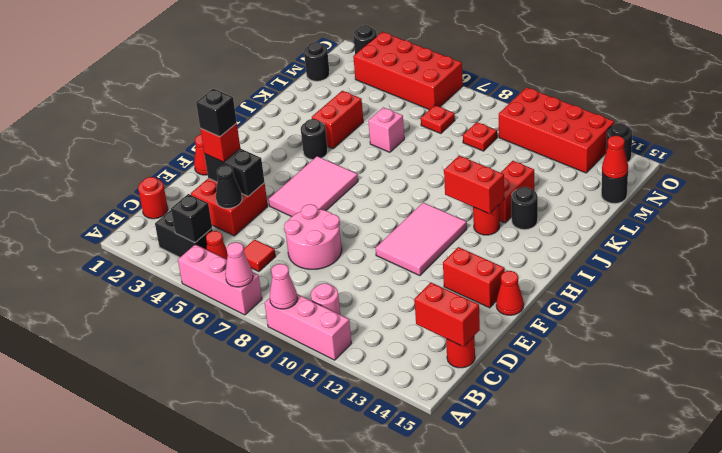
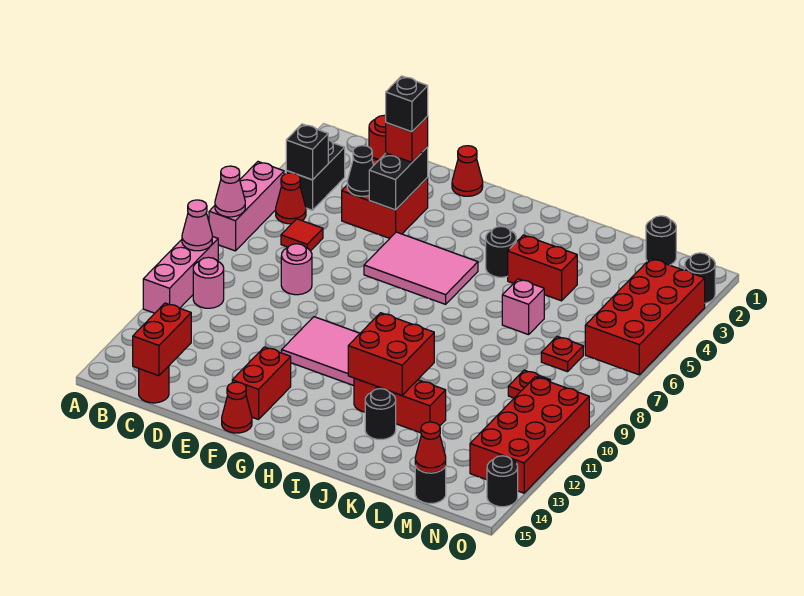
pink 2x2 round brick [284,204,342,269] -> pink 1x1 round brick [281,244,312,295]
red 1x2 brick [444,156,504,214] -> red 2x2 brick [348,313,434,395]

